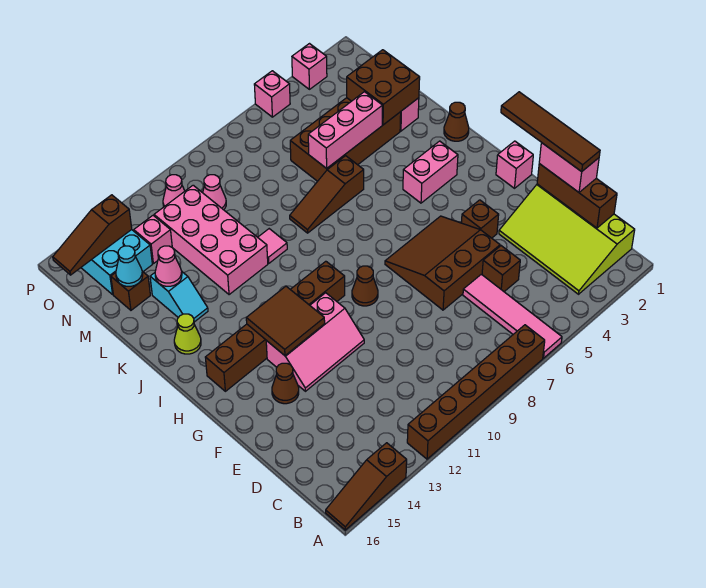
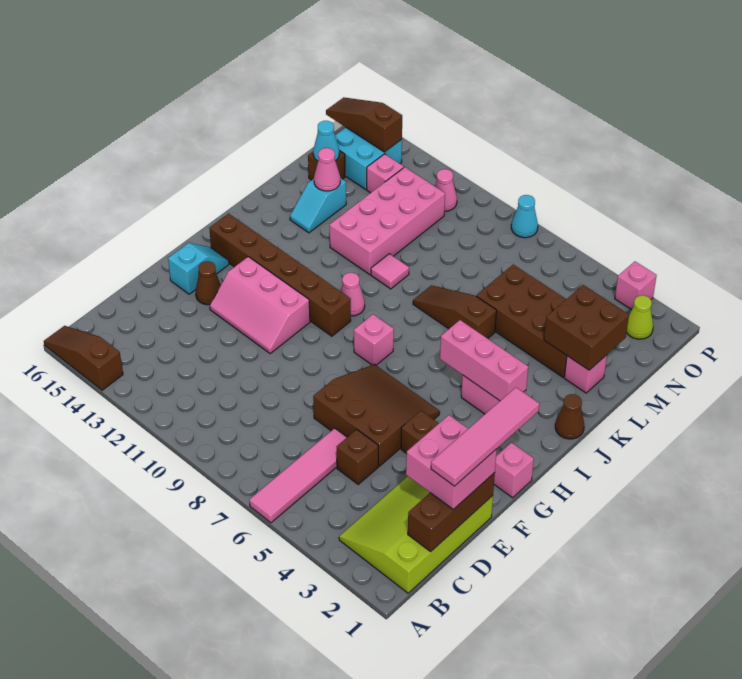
brown 1x6 brick [407,325,545,459] -> none
pink 1x2 brick [539,143,599,192] -> pink 2x2 brick [406,415,497,509]
brown 1x4 tile [501,92,600,172] -> pink 1x4 tile [431,387,539,486]
none -> cyan 1x2 slope [168,243,229,294]
brown 1x1 cone [352,266,378,306] -> none
brown 2x2 tile [246,286,325,355] -> none
lime 1x1 cone [174,314,201,354] -> lime 1x1 cone moved to [627,295,653,339]
pink 1x3 brick [308,92,382,168] -> pink 1x3 brick moved to [440,320,528,401]
pink 1x1 cone [202,175,226,210] -> pink 1x1 cone moved to [341,273,365,316]
pink 1x1 brick [254,71,290,117] -> pink 1x1 brick moved to [354,314,394,365]
none -> cyan 1x1 cone [511,195,538,238]

